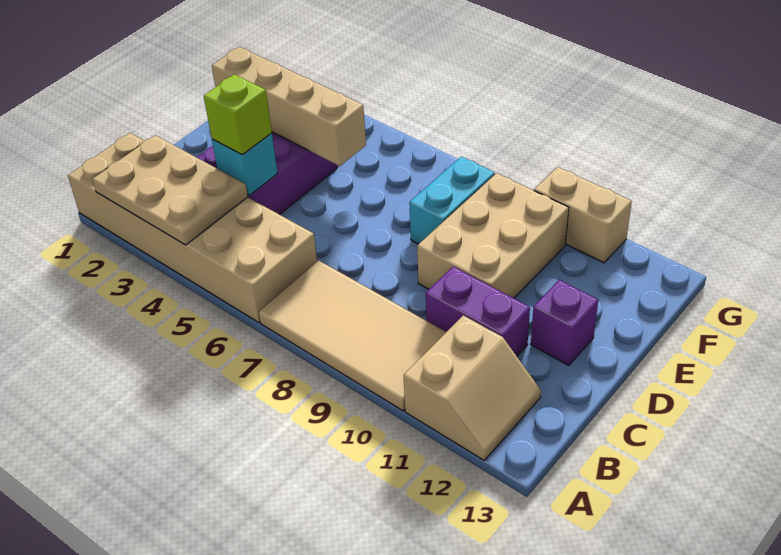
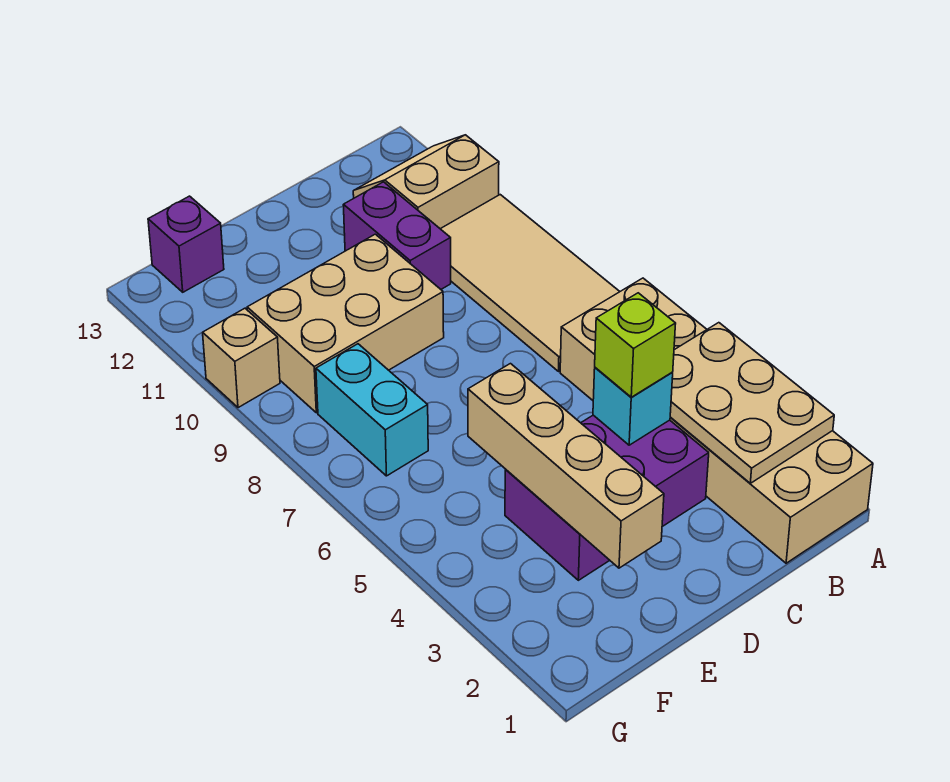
purple 1x1 brick [531,280,598,365] -> purple 1x1 brick moved to [148,196,224,292]
cyan 1x2 brick [409,157,495,244] -> cyan 1x2 brick turned to [316,344,428,476]
tan 1x2 brick [534,167,632,263] -> tan 1x1 brick [203,308,280,408]

